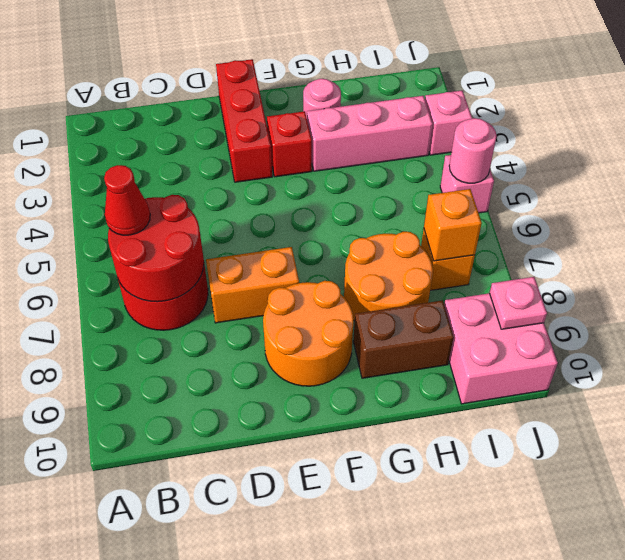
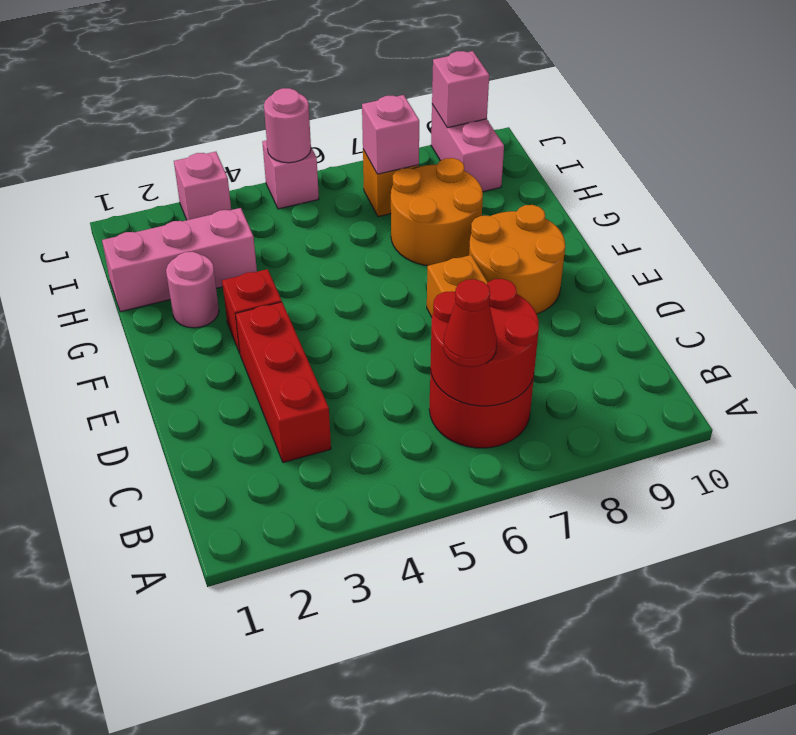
red 1x3 brick [216,59,272,182] -> red 1x3 brick turned to [236,302,331,463]
pink 1x3 brick [307,96,433,171] -> pink 1x3 brick turned to [102,208,257,312]
brown 1x2 brick [353,300,454,378] -> none
orange 1x1 brick [424,189,482,261] -> pink 1x1 brick [362,95,419,174]
pink 2x2 brick [444,293,558,404] -> pink 1x2 brick [431,104,504,192]
pink 1x1 plate [490,277,547,329] -> pink 1x1 brick [432,51,489,128]

